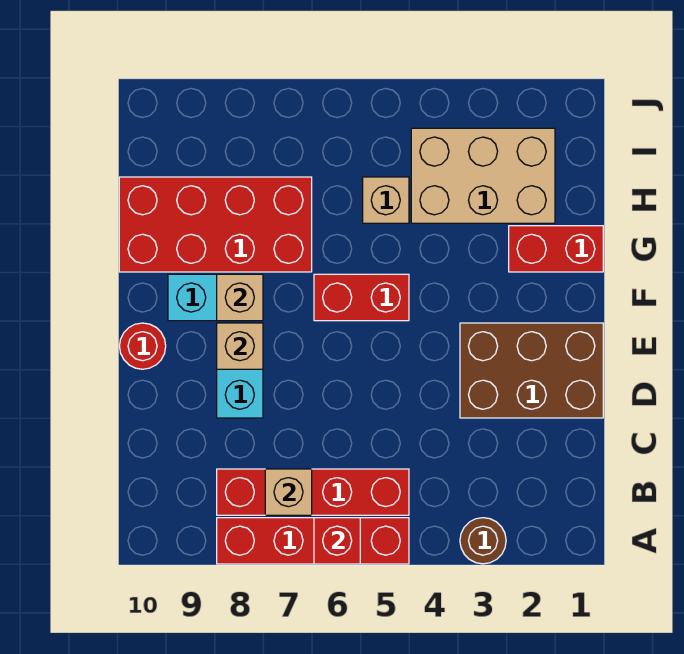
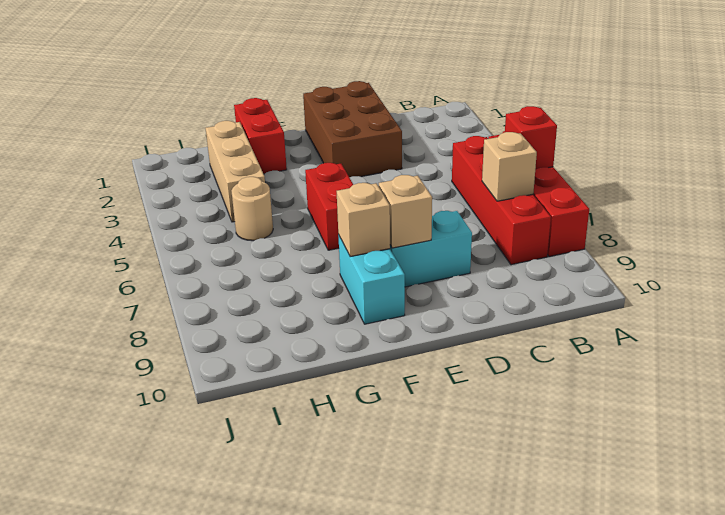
brown 1x1 round brick [460,518,506,564] -> none
red 1x1 round brick [119,323,166,369] -> none
red 2x4 brick [119,177,312,272] -> none
tan 2x3 brick [411,128,555,223] -> tan 1x3 brick [206,121,265,222]
tan 1x1 brick [363,177,409,223] -> tan 1x1 round brick [231,177,273,241]

